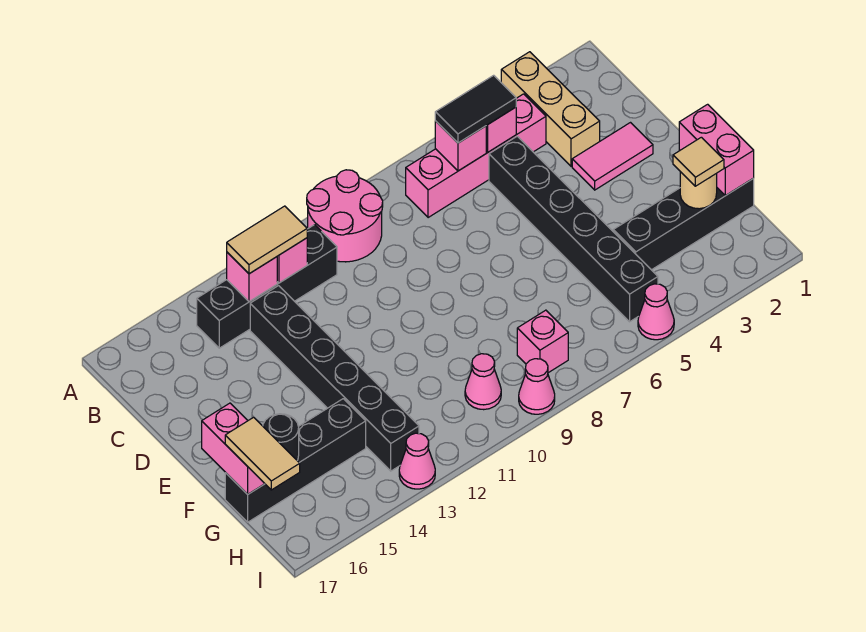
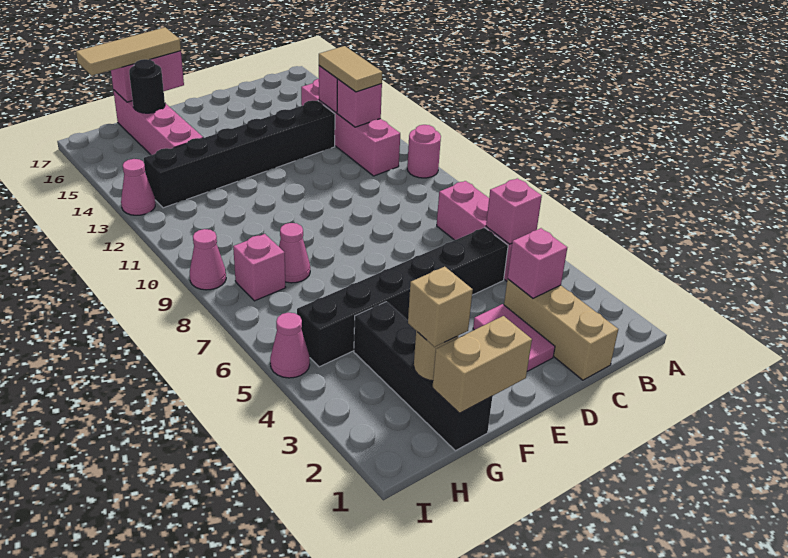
tan 1x3 brick [501,52,600,166] -> tan 1x3 brick turned to [504,279,618,380]
pink 2x2 round brick [307,170,383,262] -> pink 1x1 round brick [407,125,441,178]
black 1x2 tile [435,75,516,143] -> none
pink 1x1 brick [435,121,486,171] -> pink 1x1 brick moved to [507,228,567,298]
black 1x4 brick [197,225,337,348] -> pink 1x4 brick [301,79,400,176]
pink 1x2 brick [679,104,754,196] -> tan 1x2 brick [432,316,532,413]
tan 1x1 tile [673,137,724,186] -> tan 1x1 brick [408,267,473,347]
black 1x4 brick [225,399,366,522] -> pink 1x4 brick [113,90,203,155]
tan 1x2 tile [225,417,300,490] -> tan 1x3 tile [76,27,181,76]
pink 1x1 cone [465,354,501,410] -> pink 1x1 cone moved to [279,223,310,283]

